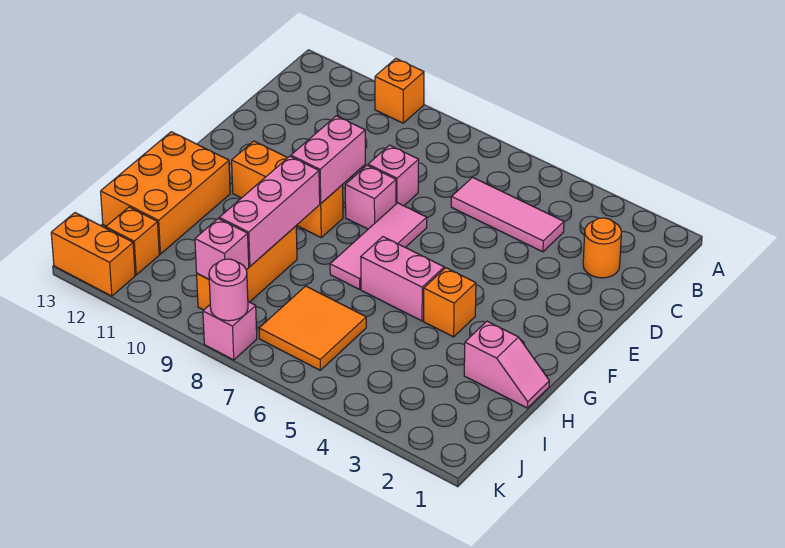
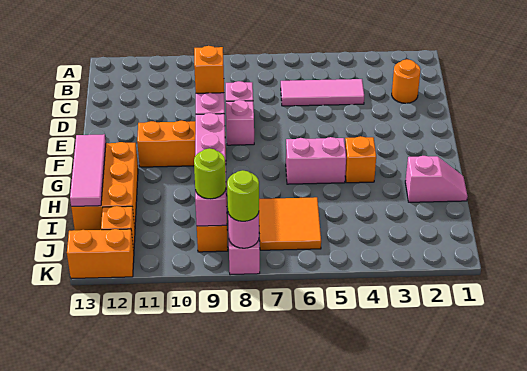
orange 1x1 brick [375,59,424,123] -> orange 1x1 brick moved to [194,46,224,93]
pink 1x3 tile [330,203,427,289] -> pink 1x3 tile moved to [70,134,106,207]
none -> lime 1x1 round brick [194,148,226,199]
none -> lime 1x1 round brick [227,170,259,221]

